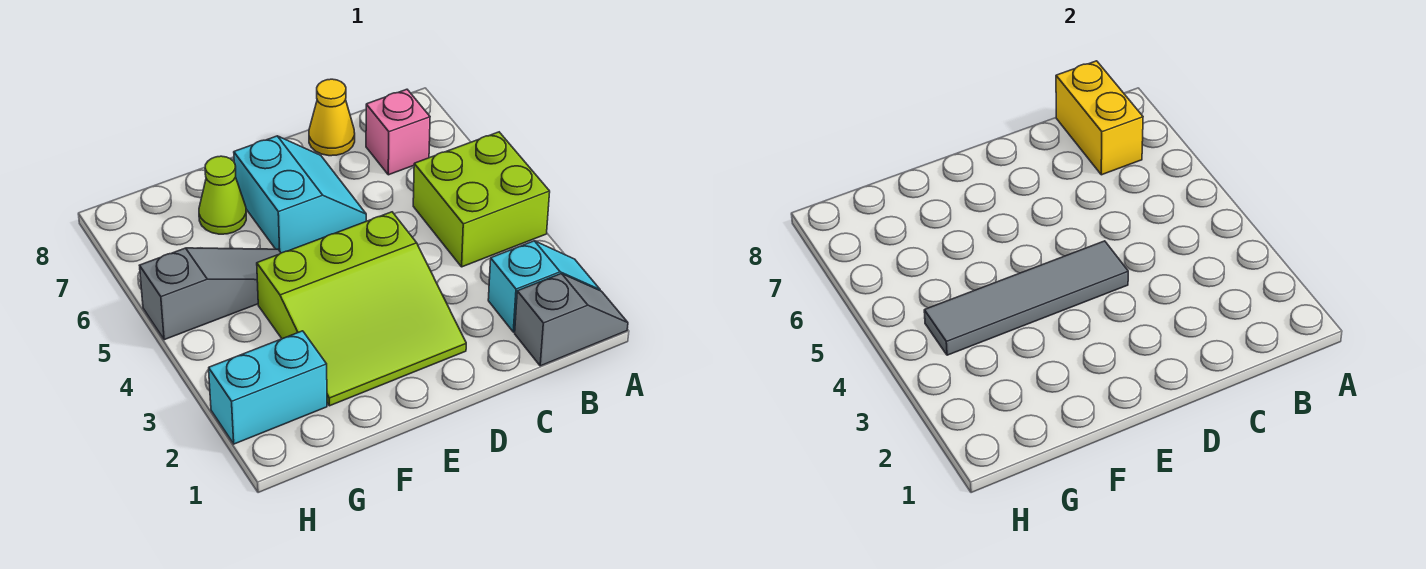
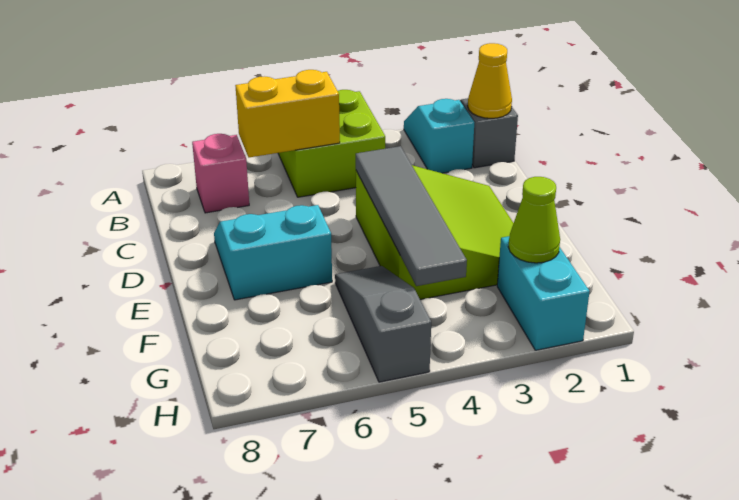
yellow 1x2 brick [1056,61,1143,175] -> yellow 1x2 brick moved to [235,70,340,157]
yellow 1x1 cone [309,79,355,156] -> yellow 1x1 cone moved to [468,43,512,118]
lime 1x1 cone [199,156,246,234] -> lime 1x1 cone moved to [508,177,560,263]

